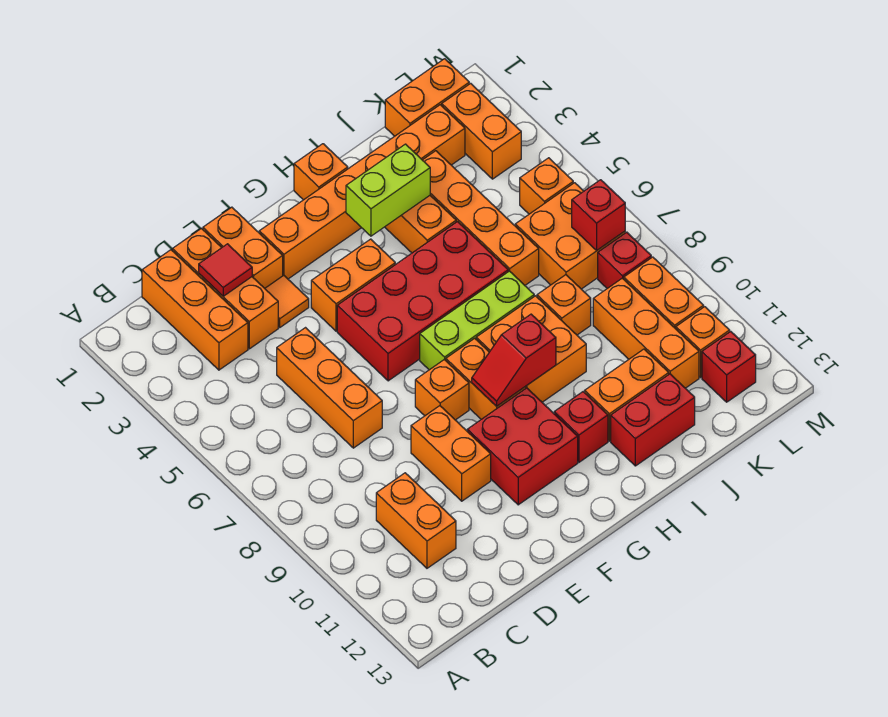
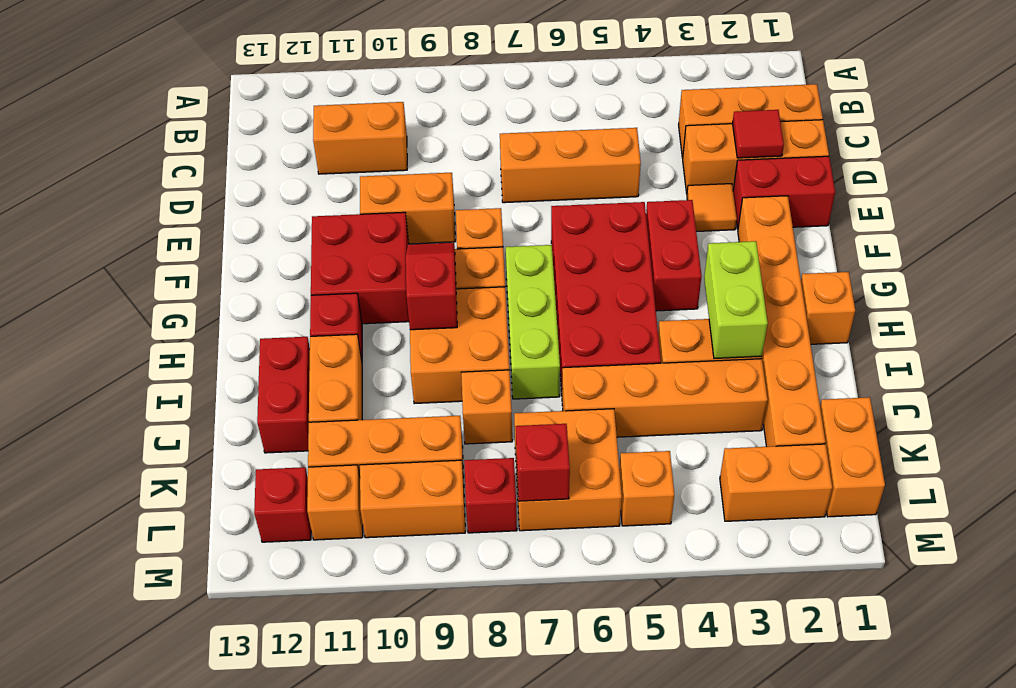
orange 1x2 brick [203,207,283,288] -> red 1x2 brick [733,156,835,229]
orange 1x2 brick [311,239,395,331] -> red 1x2 brick [646,200,702,311]

